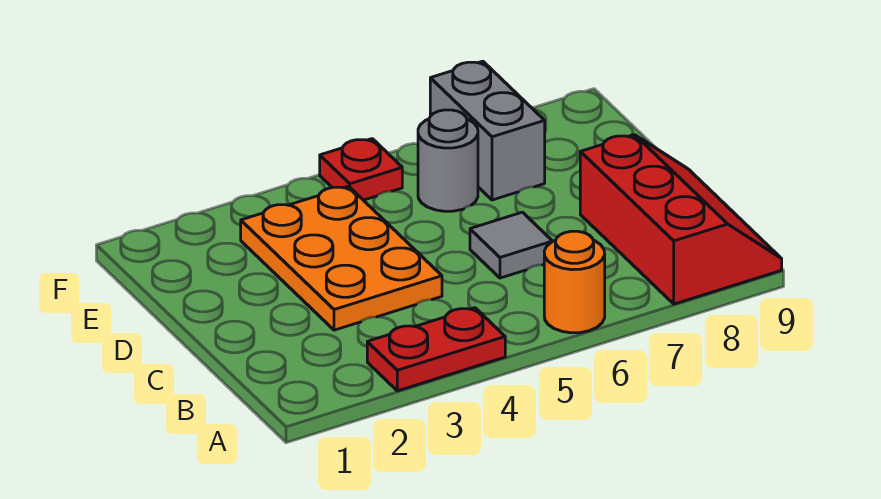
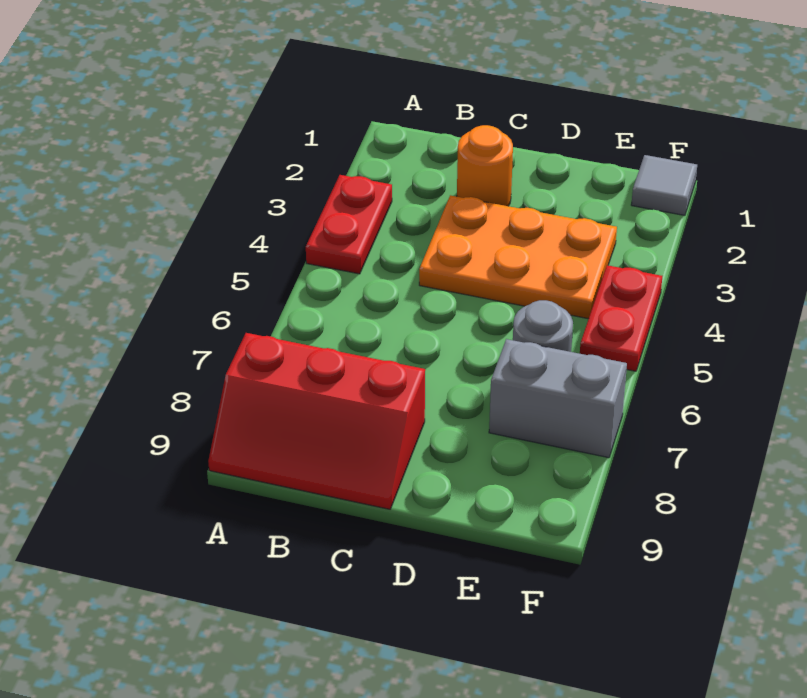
orange 1x1 round brick [544,231,605,333] -> orange 1x1 round brick moved to [457,125,513,206]
grey 1x1 tile [470,212,552,278] -> grey 1x1 tile moved to [631,155,697,215]
red 1x1 plate [320,139,402,200] -> red 1x2 plate [580,265,662,371]

